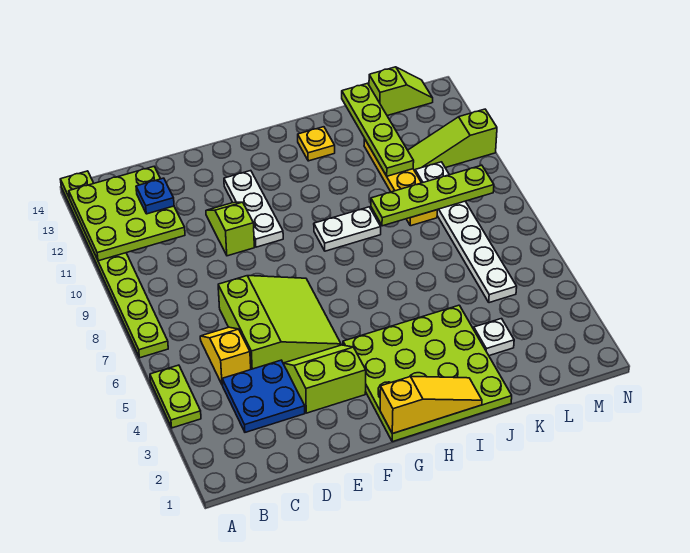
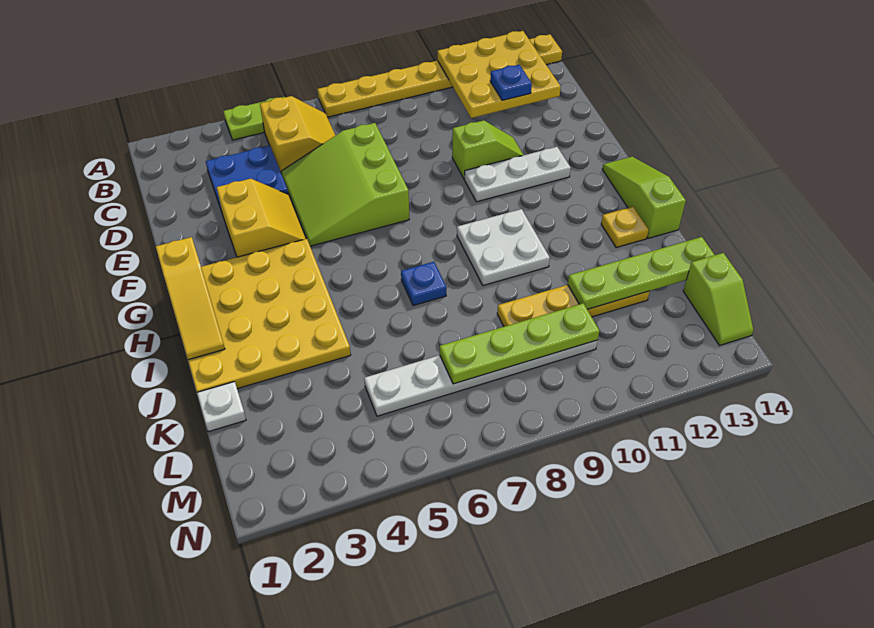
lime 1x8 plate [60,171,168,358] -> yellow 1x8 plate [318,34,562,117]
lime 3x3 plate [69,167,185,261] -> yellow 3x3 plate [438,31,561,118]
yellow 1x2 slope [200,327,251,385] -> yellow 2x2 slope [260,96,336,172]
lime 3x3 slope [218,276,341,369] -> lime 3x3 slope turned to [281,123,409,246]
lime 2x2 slope [283,345,366,413] -> yellow 2x2 slope [217,179,306,257]
lime 4x4 plate [343,305,512,442] -> yellow 4x4 plate [188,239,351,392]
white 1x2 plate [314,207,381,251] -> white 2x2 plate [457,209,550,286]
none -> blue 1x1 plate [401,262,447,306]
lime 1x4 plate [371,165,494,226] -> lime 1x4 plate turned to [440,303,600,384]
white 1x1 plate [474,319,514,356] -> white 1x1 plate moved to [197,382,246,432]
lime 1x3 slope [408,109,497,171] -> lime 1x3 slope moved to [602,157,686,238]

